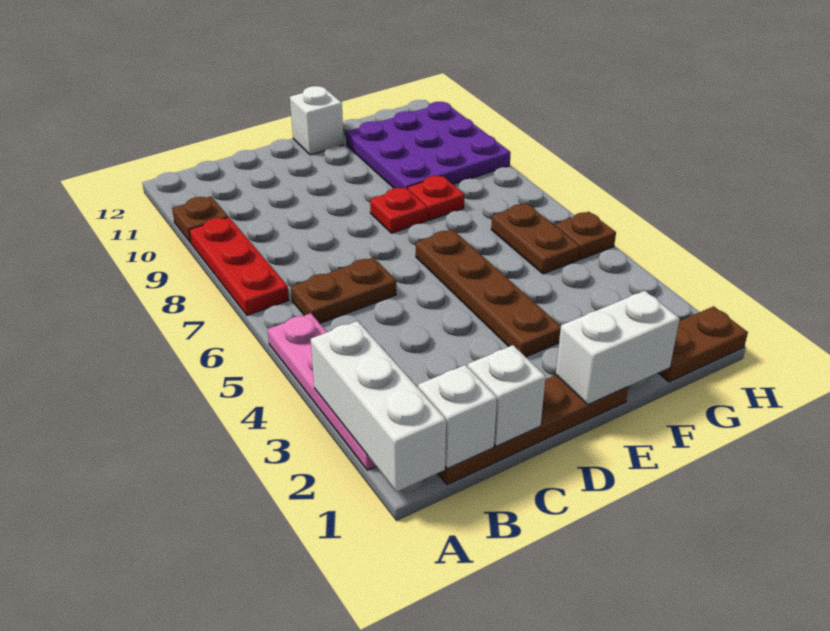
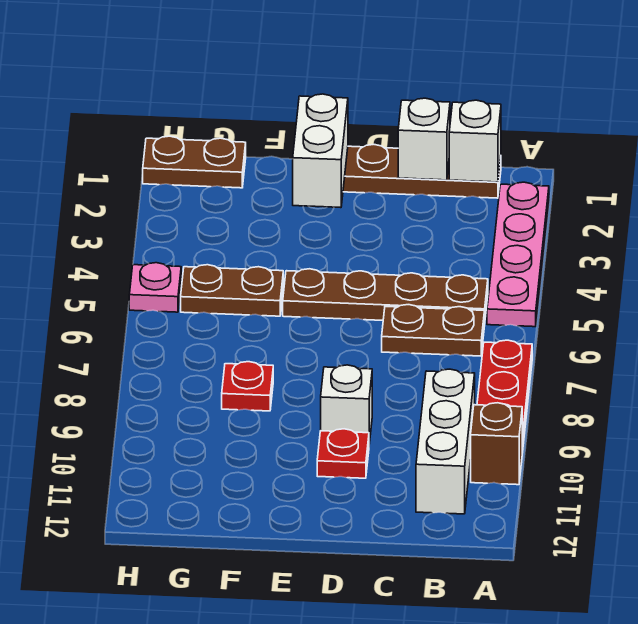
white 1x3 brick [311,321,446,492] -> white 1x3 brick moved to [416,369,475,514]
brown 1x1 plate [172,196,228,243] -> brown 1x1 brick [471,403,522,485]
white 1x2 brick [556,291,680,404] -> white 1x2 brick turned to [293,94,348,208]
brown 1x4 plate [416,229,561,357] -> brown 1x4 plate turned to [283,269,488,320]
red 1x1 plate [370,188,427,233] -> red 1x1 plate moved to [317,429,369,478]
white 1x1 brick [290,86,344,155] -> white 1x1 brick moved to [321,365,372,444]
purple 3x3 plate [346,102,511,189] -> none
brown 1x2 plate [491,203,580,274] -> brown 1x2 plate turned to [181,265,283,316]
brown 1x1 plate [555,212,616,260] -> pink 1x1 plate [129,263,181,312]

